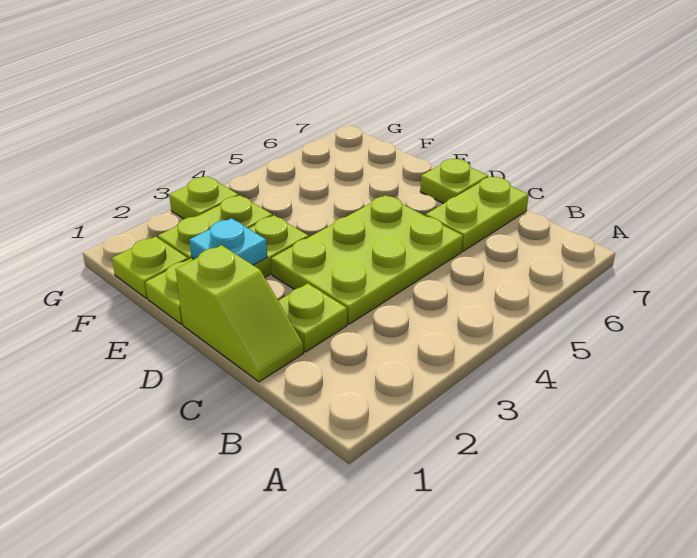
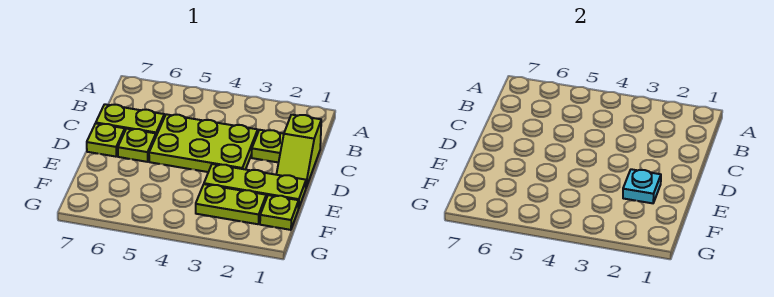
lime 1x2 slope [176,245,303,382] -> lime 1x2 slope turned to [276,115,321,187]
lime 1x1 plate [169,176,238,219] -> lime 1x1 plate moved to [118,129,156,162]

